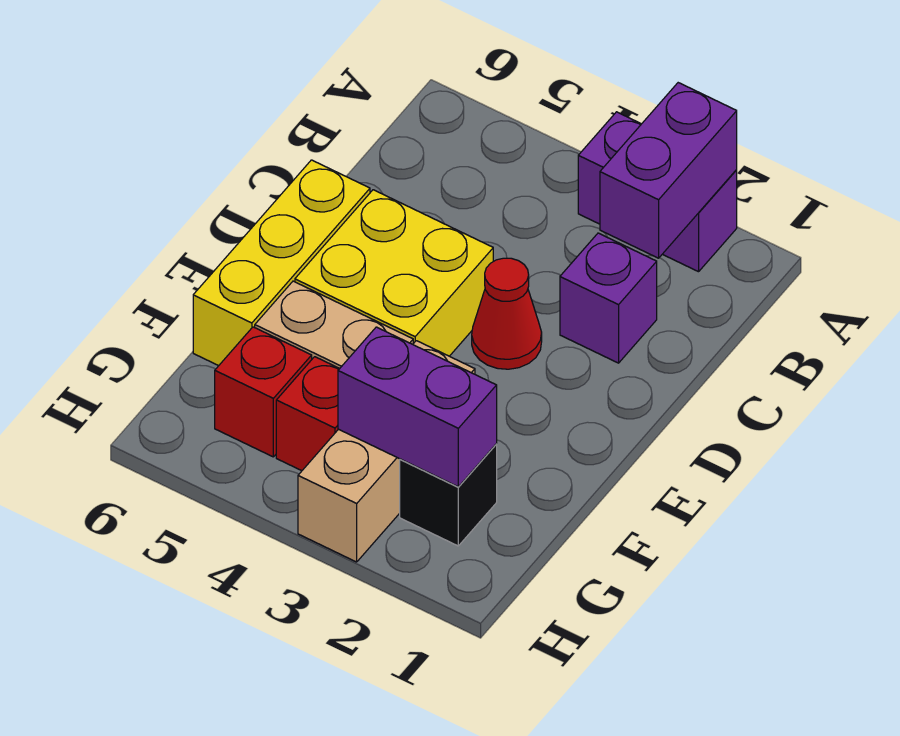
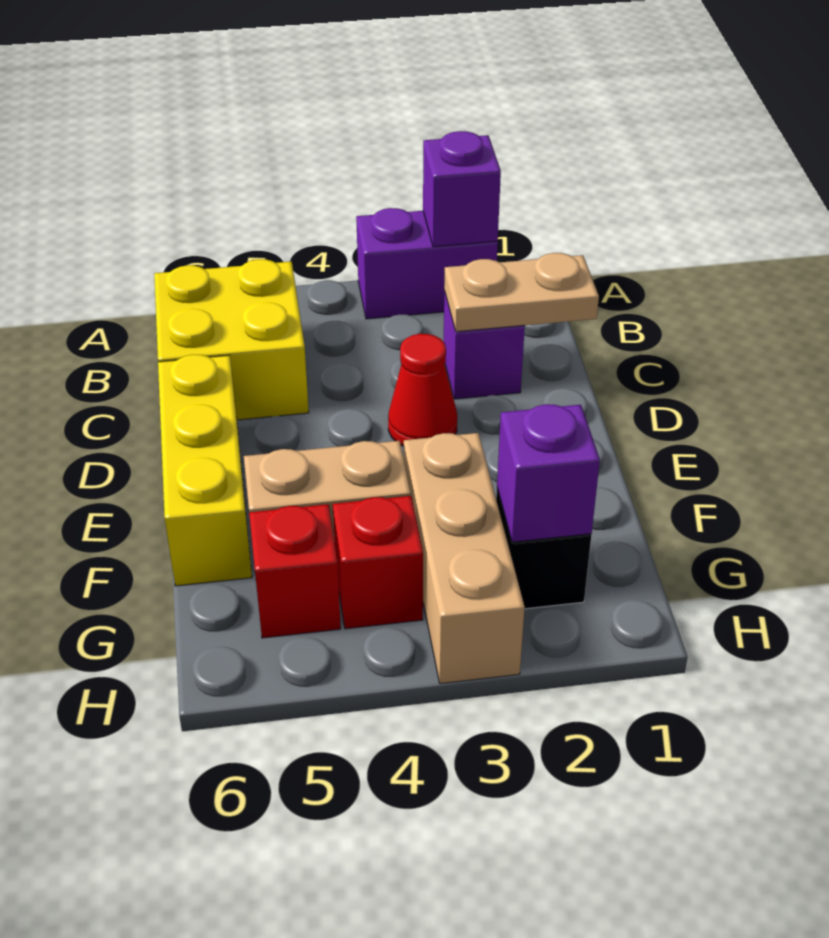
purple 1x2 brick [600,83,737,258] -> purple 1x1 brick [423,131,501,247]
none -> tan 1x2 plate [444,253,599,332]
yellow 2x2 brick [295,190,493,356] -> yellow 2x2 brick moved to [154,259,309,420]
purple 1x2 brick [338,327,497,487] -> purple 1x1 brick [497,404,600,542]

